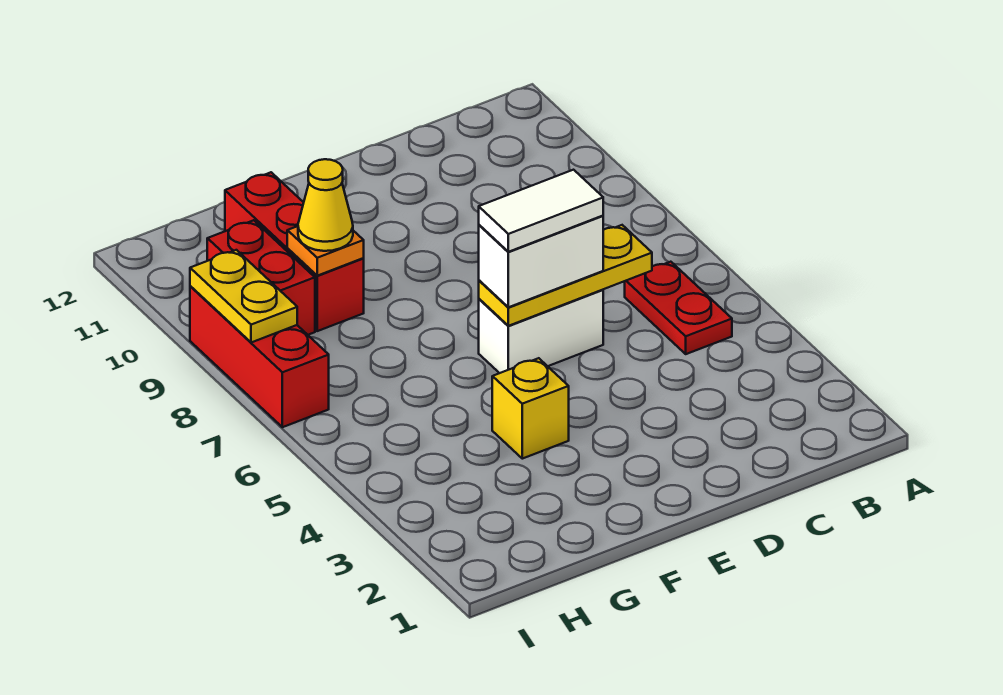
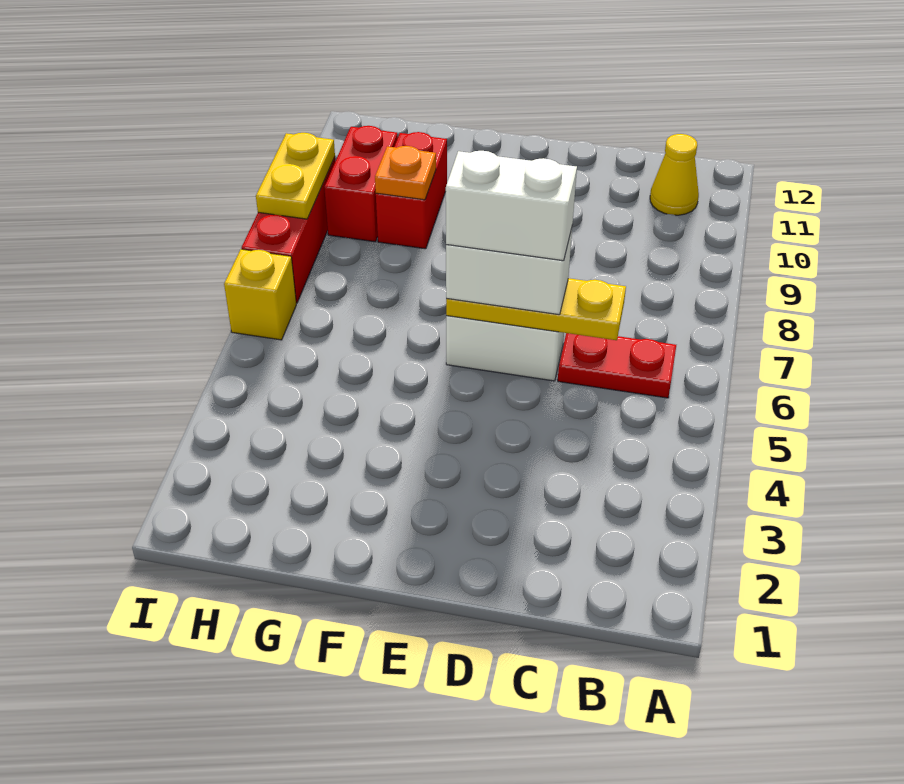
red 1x2 plate [625,262,732,354] -> red 1x2 plate turned to [558,333,676,398]
white 1x2 tile [479,170,603,252] -> white 1x2 brick [446,151,577,261]
yellow 1x1 brick [492,358,569,459] -> yellow 1x1 brick moved to [224,249,296,340]
red 1x3 brick [225,172,364,331] -> red 1x2 brick [376,132,447,249]
yellow 1x1 cone [298,159,353,251] -> yellow 1x1 cone moved to [650,134,699,215]

